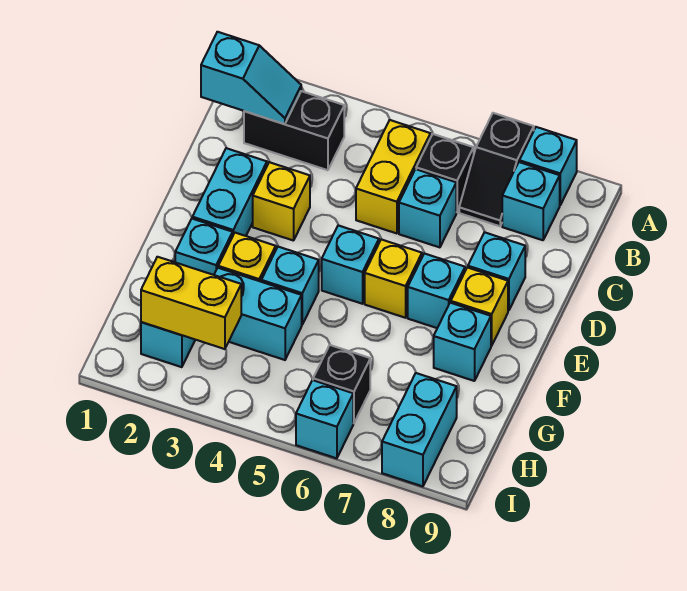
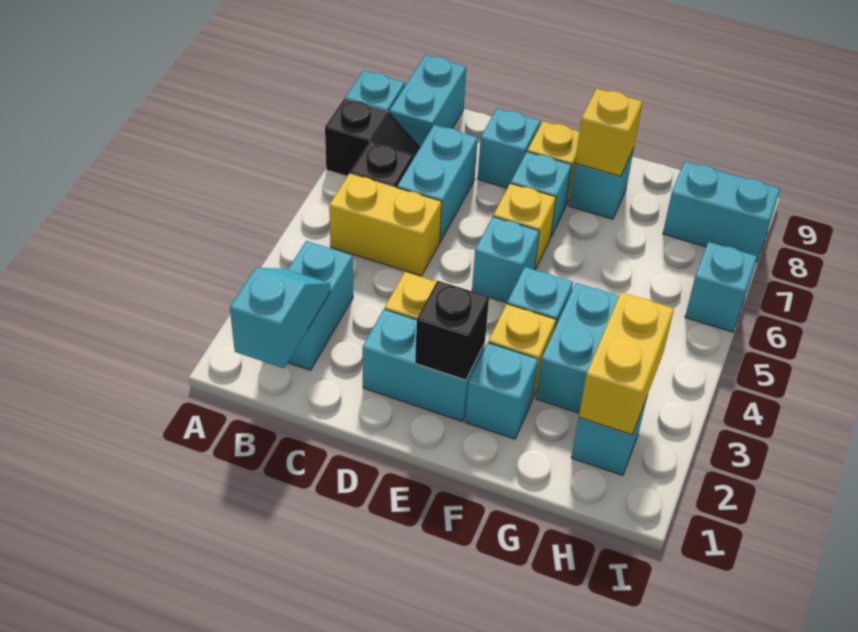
black 1x2 brick [244,91,344,170] -> cyan 1x2 brick [288,241,353,370]
cyan 1x1 brick [502,162,560,240] -> cyan 1x2 brick [390,55,466,147]
cyan 1x1 brick [399,169,456,247] -> cyan 1x2 brick [397,125,478,242]
none -> yellow 1x1 brick [575,89,643,176]
black 1x1 brick [313,345,370,423] -> black 1x1 brick moved to [415,281,489,380]

